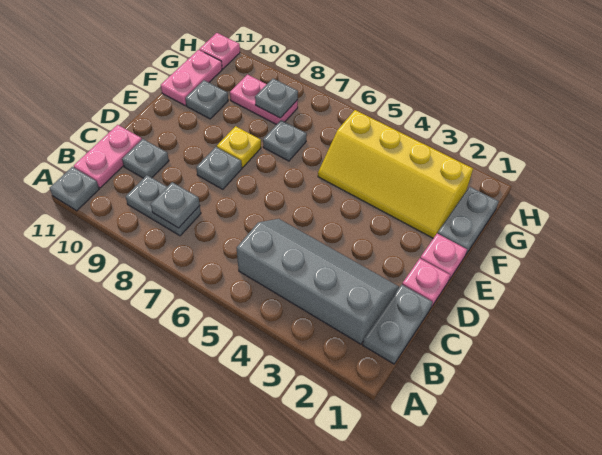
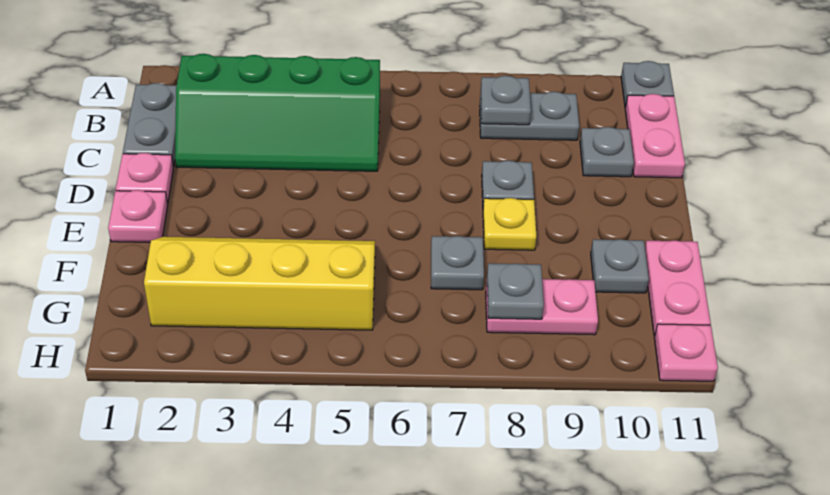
grey 2x4 slope [237,219,399,344] -> green 2x4 slope [175,54,380,171]
grey 1x2 plate [437,187,499,254] -> none

